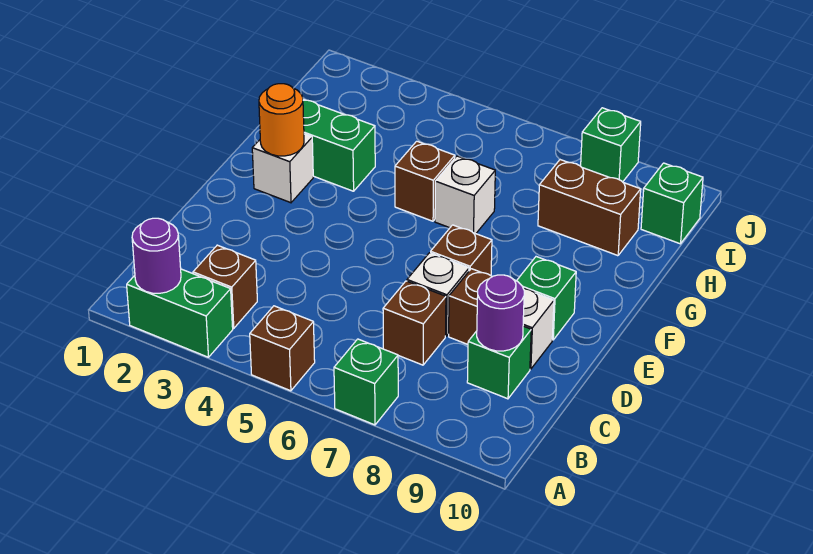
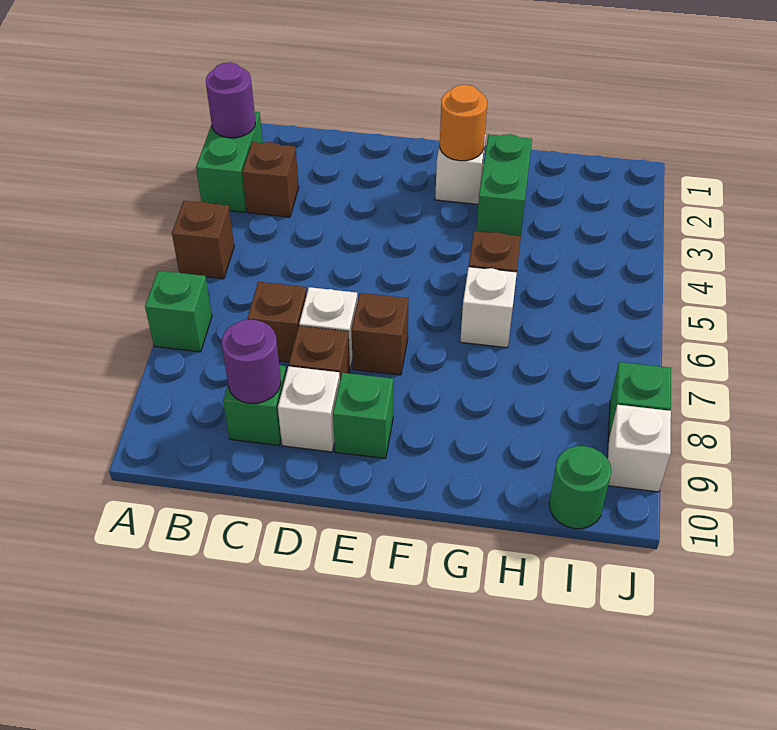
brown 1x2 brick [538,160,641,256] -> none
green 1x1 brick [641,163,703,244] -> green 1x1 round brick [549,446,612,529]
none -> white 1x1 brick [607,405,671,492]

